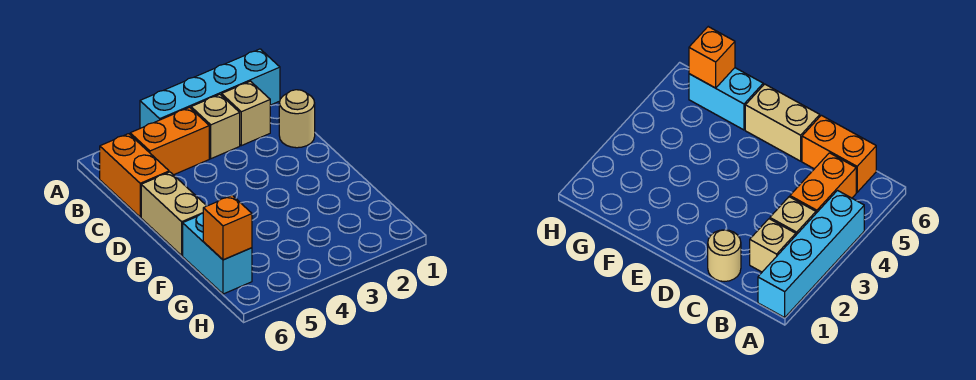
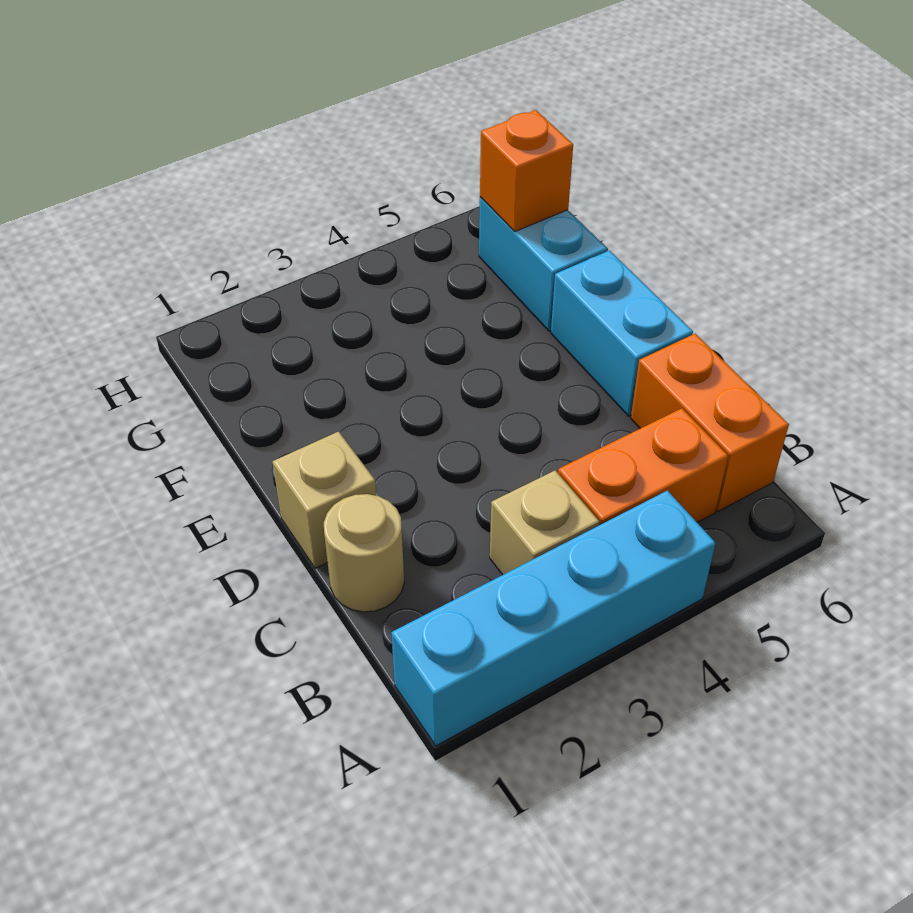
tan 1x1 brick [222,81,270,146] -> tan 1x1 brick moved to [273,432,376,568]
tan 1x2 brick [141,172,206,255] -> cyan 1x2 brick [551,250,693,416]

